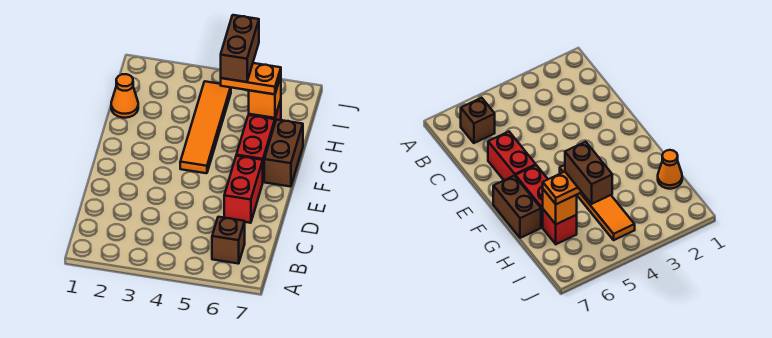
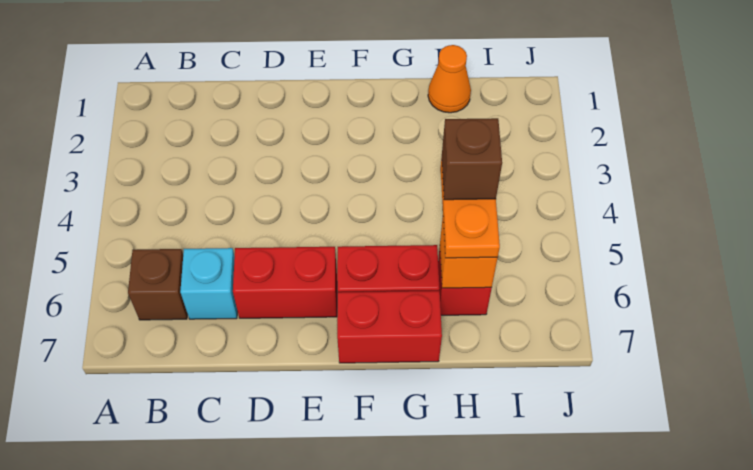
none -> cyan 1x1 brick [180,248,237,319]
orange 1x4 tile [180,81,231,173] -> none
brown 1x2 brick [264,120,303,187] -> red 1x2 brick [337,291,442,363]
brown 1x2 brick [221,15,259,82] -> brown 1x1 brick [442,118,502,200]

